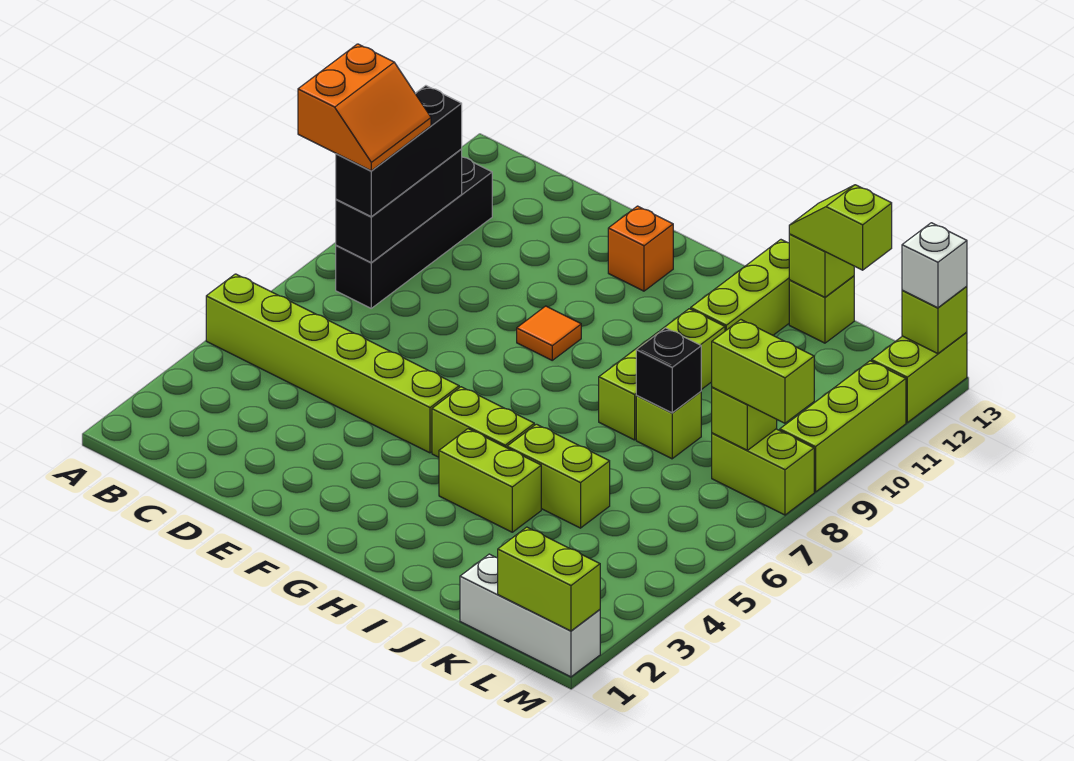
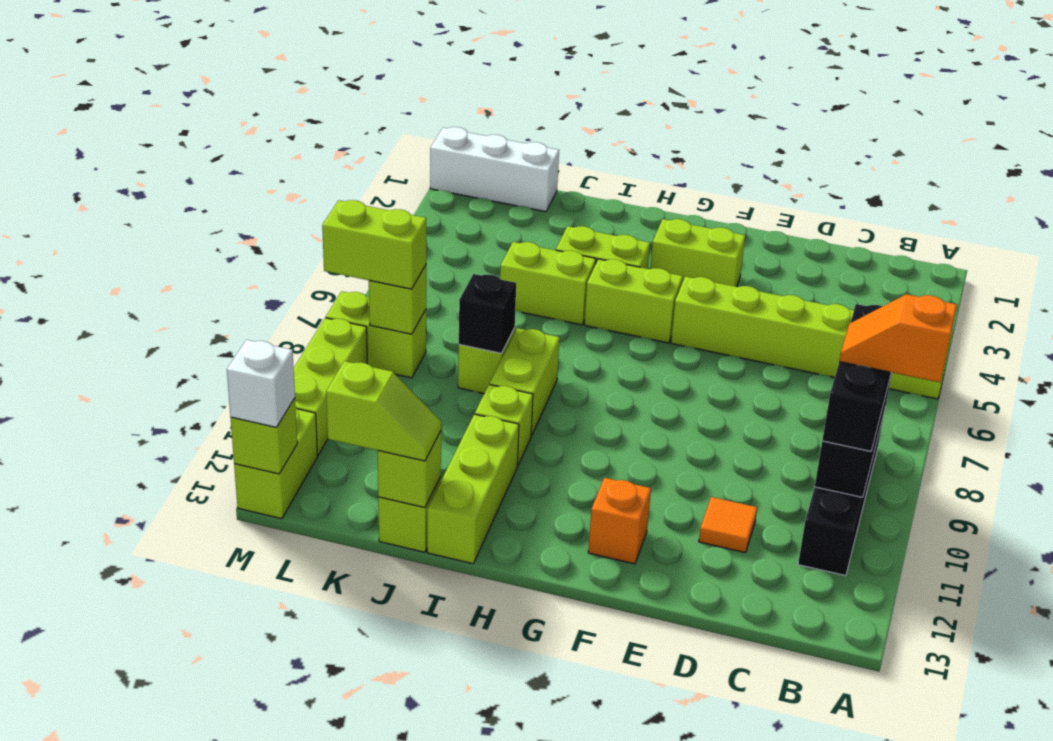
orange 2x2 slope [298,44,431,171] -> orange 1x2 slope [839,294,957,382]
orange 1x1 tile [517,306,581,360] -> orange 1x1 tile moved to [699,497,757,553]
lime 1x2 brick [498,527,600,631] -> lime 1x2 brick moved to [650,219,745,287]

